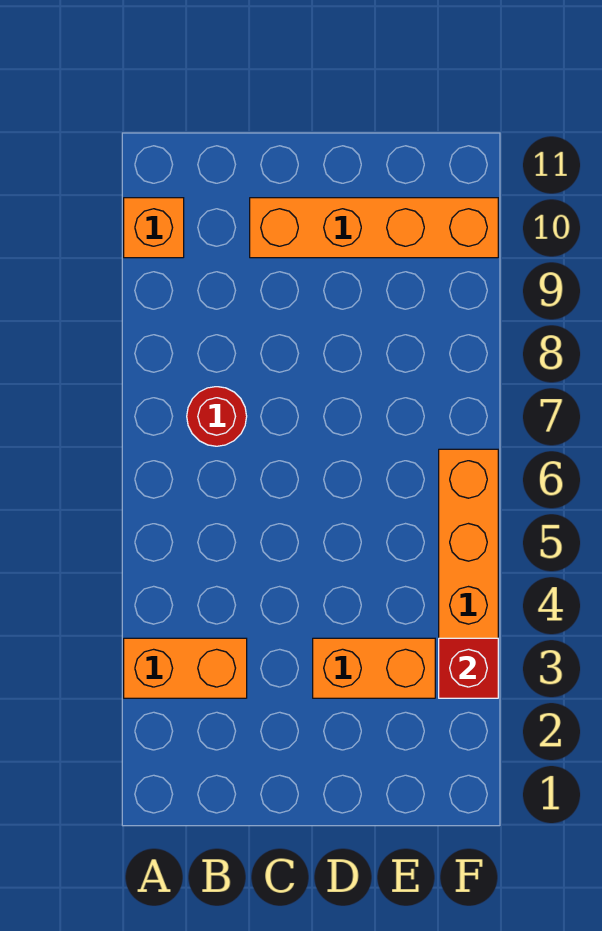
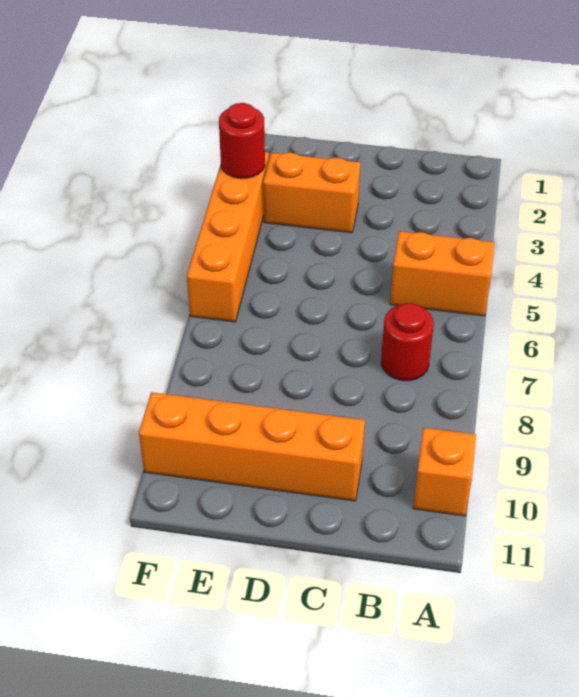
orange 1x2 brick [124,638,247,698] -> orange 1x2 brick moved to [390,231,494,316]
red 1x1 brick [439,638,498,698] -> red 1x1 round brick [219,103,265,178]

